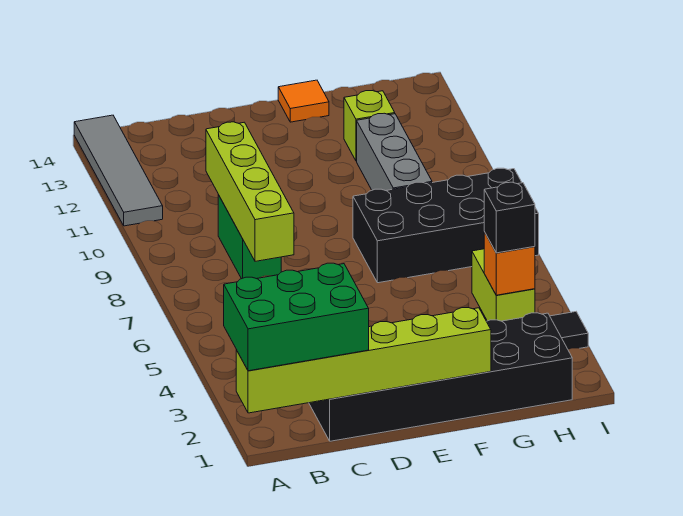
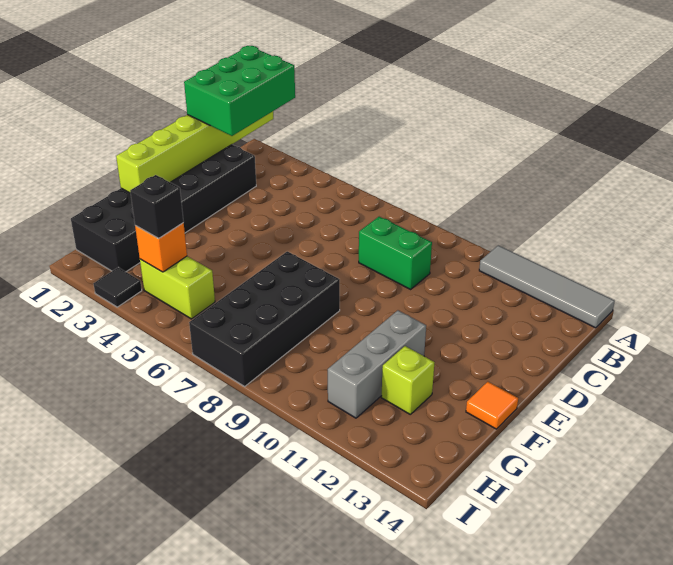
lime 1x4 brick [206,122,294,261] -> none
grey 1x3 brick [357,113,432,191] -> grey 1x3 brick turned to [328,310,426,418]

